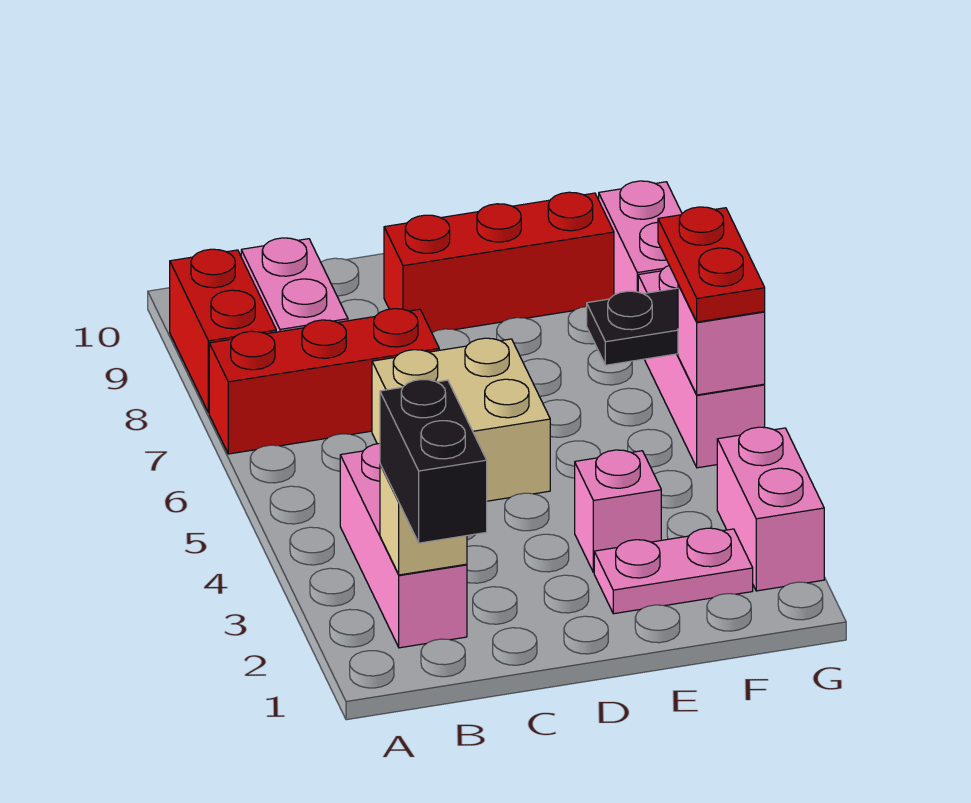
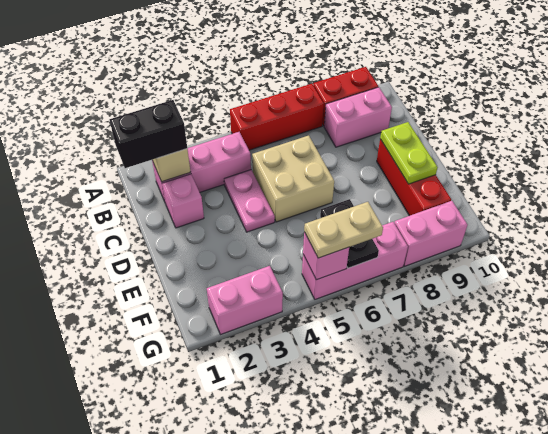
red 1x3 brick [209,309,439,454] -> red 1x3 brick turned to [230,84,324,150]
none -> lime 1x2 plate [380,122,438,184]
pink 1x2 plate [594,528,753,614] -> pink 1x2 plate moved to [224,170,275,232]
pink 1x1 brick [575,450,661,573] -> pink 1x1 brick moved to [162,174,204,228]
red 1x2 plate [658,207,765,322] -> tan 1x2 plate [304,202,383,258]

